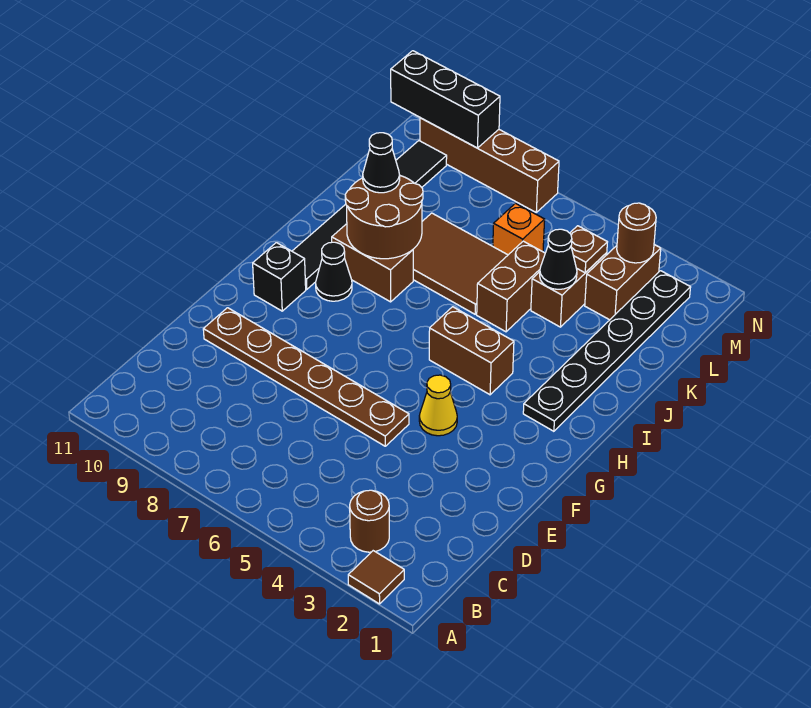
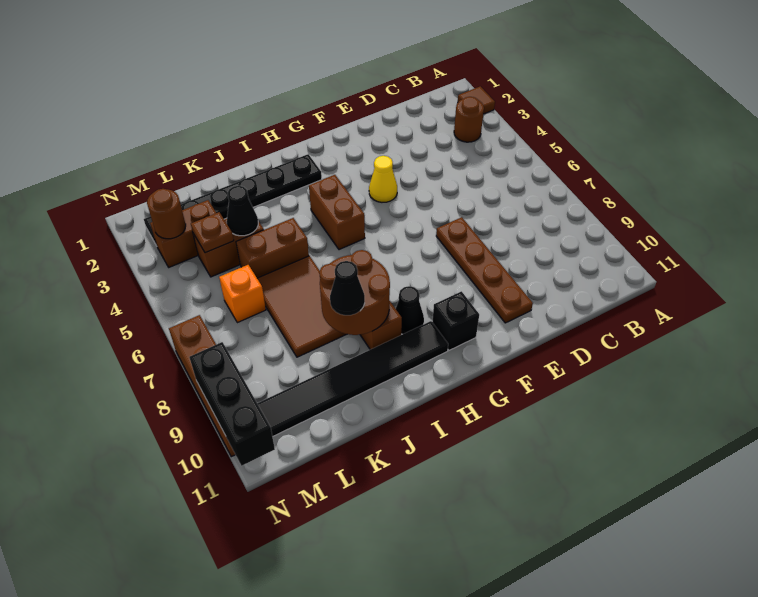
brown 1x6 plate [203,308,409,446] -> brown 1x4 plate [436,217,533,323]

